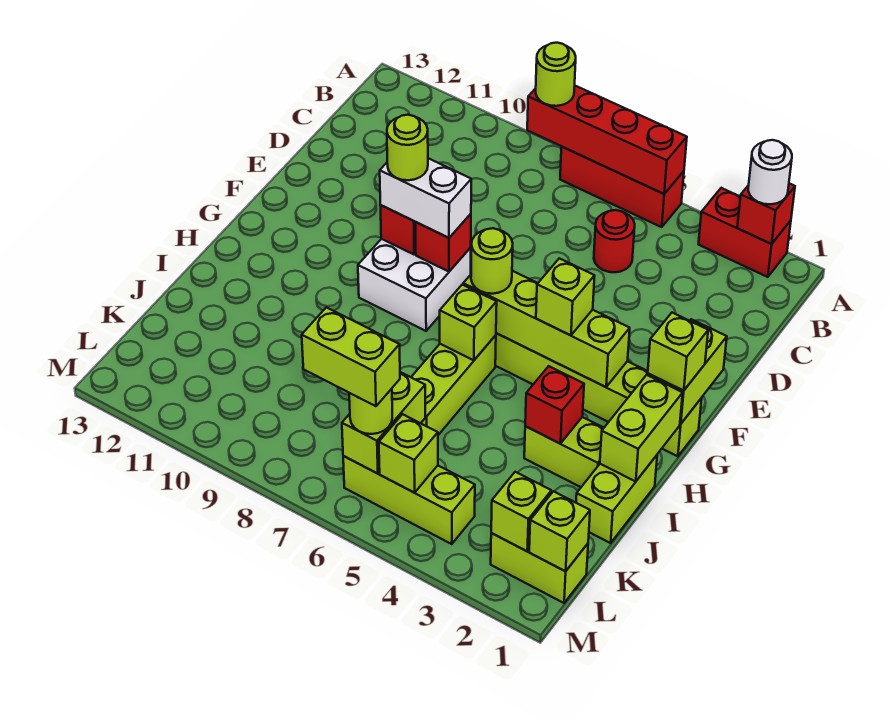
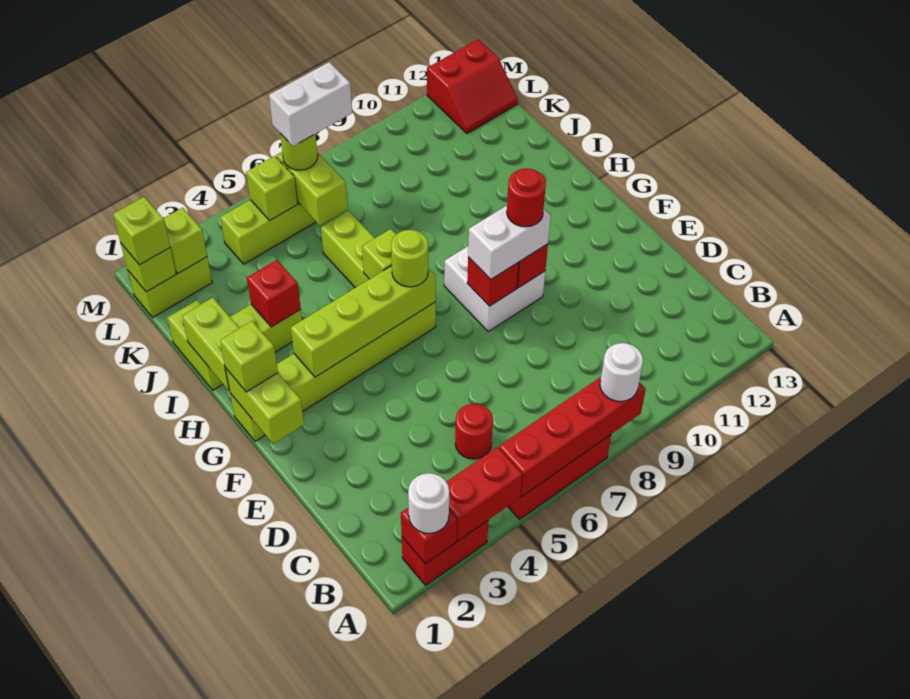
none -> red 1x2 brick [447,447,522,541]
lime 1x1 round brick [536,43,576,106] -> white 1x1 round brick [600,343,643,401]
lime 1x1 round brick [387,115,428,180] -> red 1x1 round brick [507,168,546,227]
lime 1x1 brick [536,258,595,335] -> lime 1x1 brick moved to [113,197,170,265]
lime 1x2 brick [302,307,400,406] -> white 1x2 brick [269,62,352,146]
none -> red 2x2 slope [427,39,518,133]

